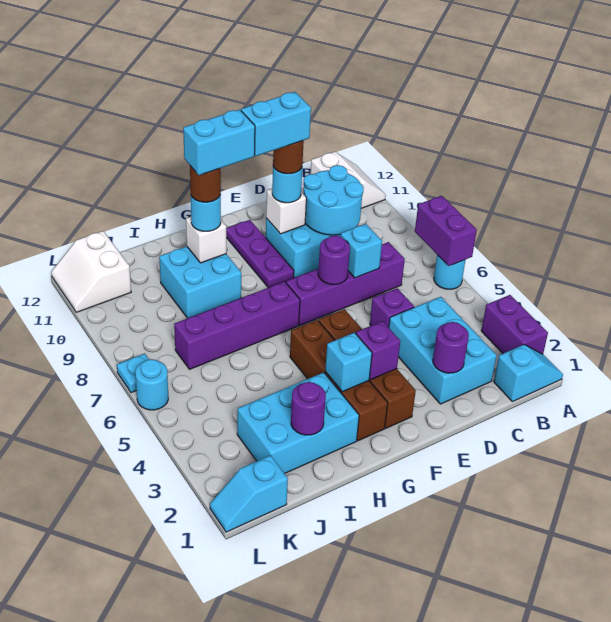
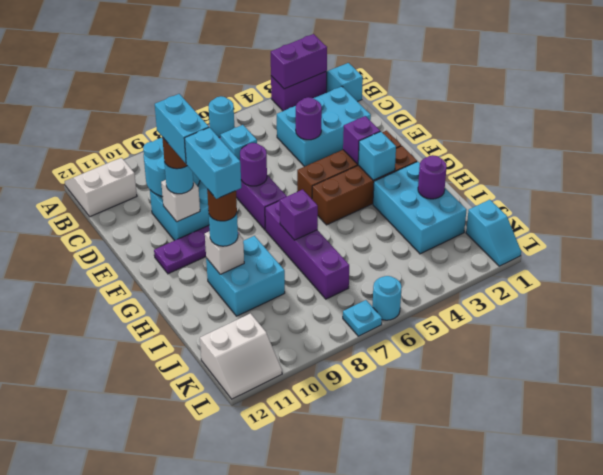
purple 1x2 brick [415,196,477,266] -> purple 1x2 brick moved to [271,34,327,89]
purple 1x1 round brick [433,322,469,373] -> purple 1x1 round brick moved to [296,97,322,140]
purple 1x1 brick [370,288,414,327] -> purple 1x1 brick moved to [280,190,318,240]

